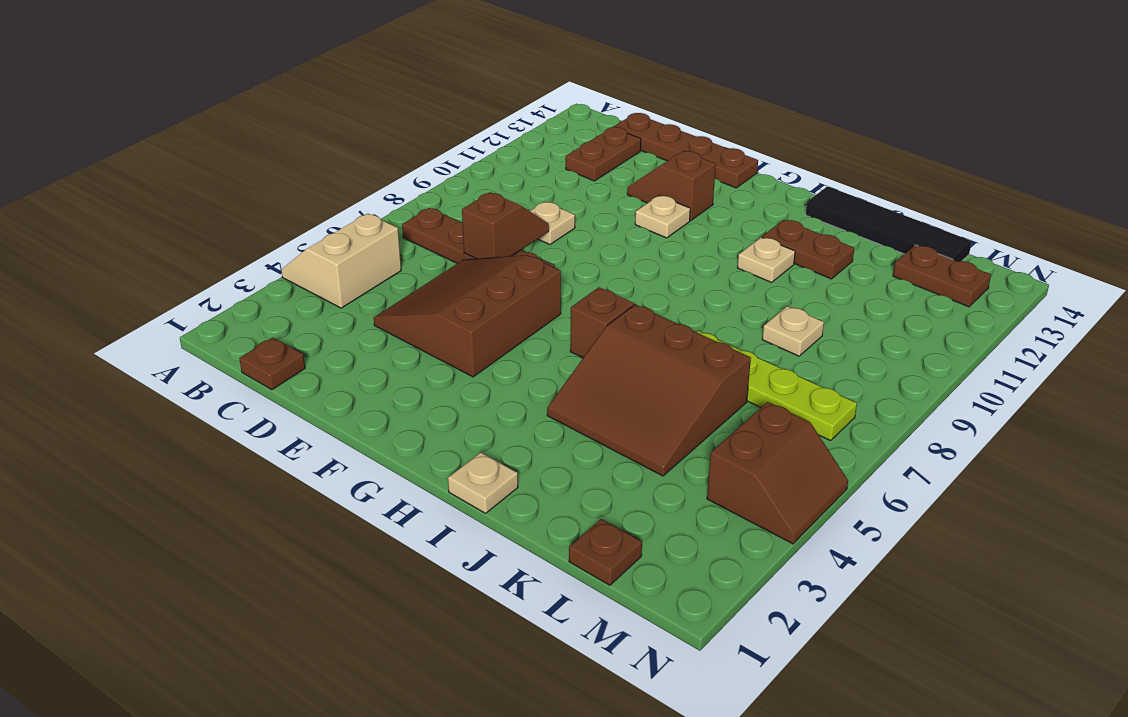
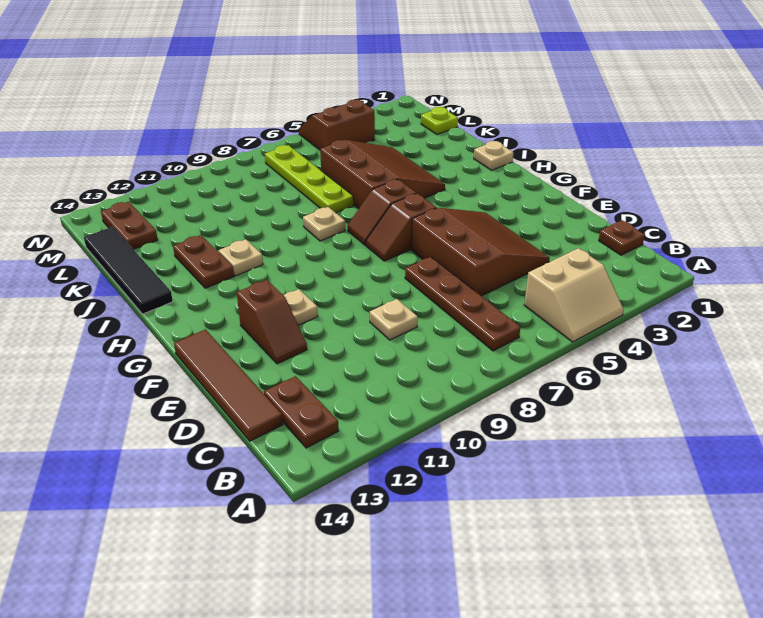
brown 1x2 plate [566,127,641,181] -> brown 1x2 plate turned to [264,376,339,448]
brown 1x4 plate [614,113,758,188] -> brown 1x4 tile [174,329,283,441]
brown 3x3 slope [374,255,561,377] -> brown 3x3 slope turned to [412,208,550,296]
brown 1x2 slope [462,192,549,259] -> brown 1x2 slope moved to [366,193,436,261]
tan 1x1 plate [762,306,824,356] -> tan 1x1 plate moved to [303,207,345,241]
brown 1x1 plate [569,519,642,585] -> lime 1x1 plate [421,107,458,135]

